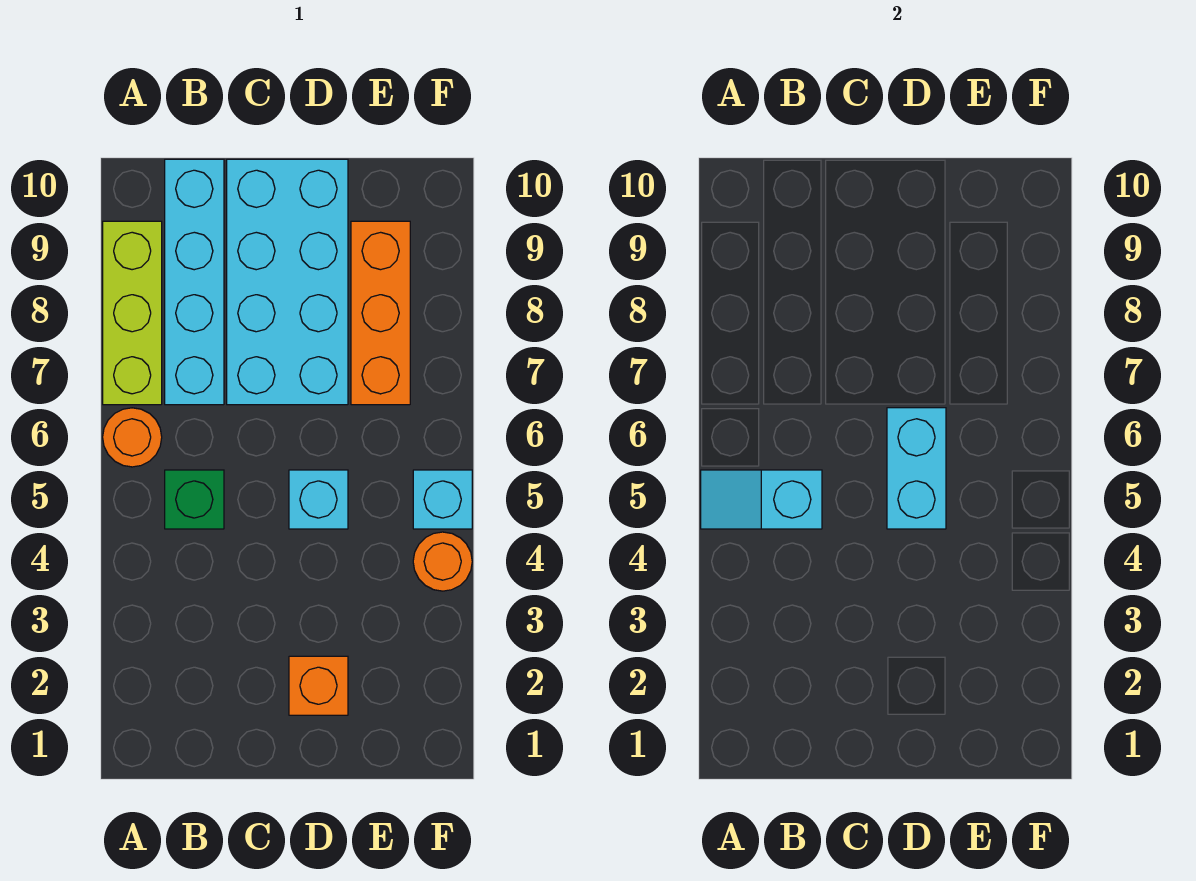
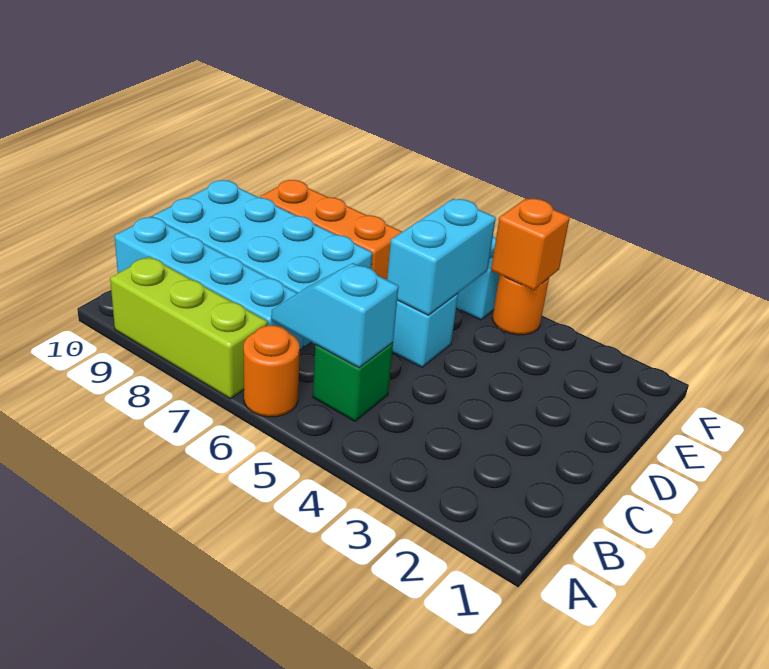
cyan 1x2 slope [701,470,822,529] -> cyan 1x2 slope turned to [271,263,399,368]
orange 1x1 brick [289,656,348,715] -> orange 1x1 brick moved to [491,198,570,290]
cyan 1x2 brick [887,408,946,529] -> cyan 1x2 brick turned to [387,199,496,315]

